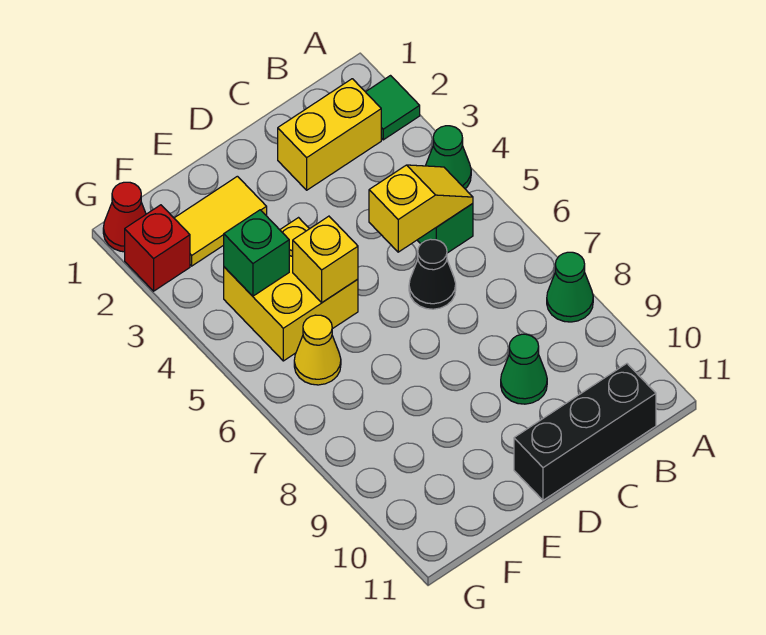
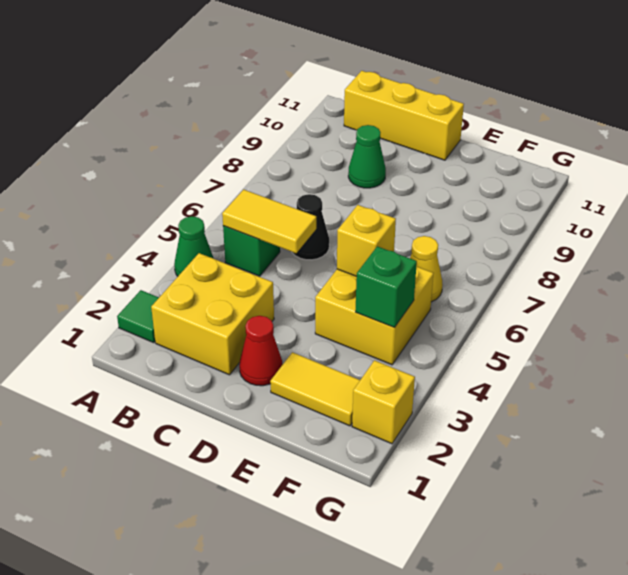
green 1x1 cone [547,252,593,322] -> none
yellow 1x2 brick [278,79,381,190] -> yellow 2x2 brick [151,253,274,375]
yellow 1x2 slope [369,165,473,252] -> yellow 1x2 tile [222,190,316,253]
black 1x3 brick [514,364,656,500] -> yellow 1x3 brick [344,71,464,160]
red 1x1 cone [103,182,146,252] -> red 1x1 cone moved to [239,316,283,386]
red 1x1 brick [125,205,190,291] -> yellow 1x1 brick [352,360,415,444]

